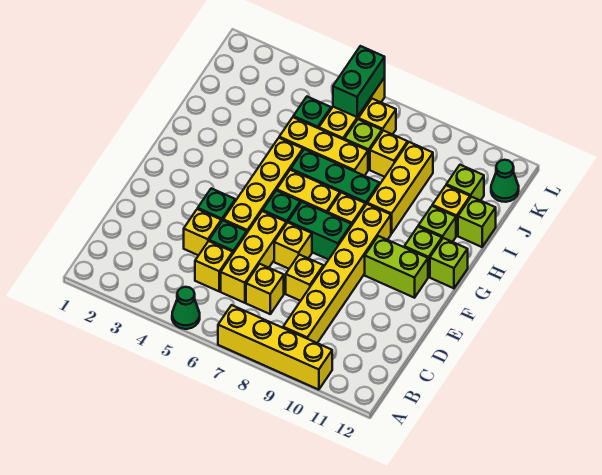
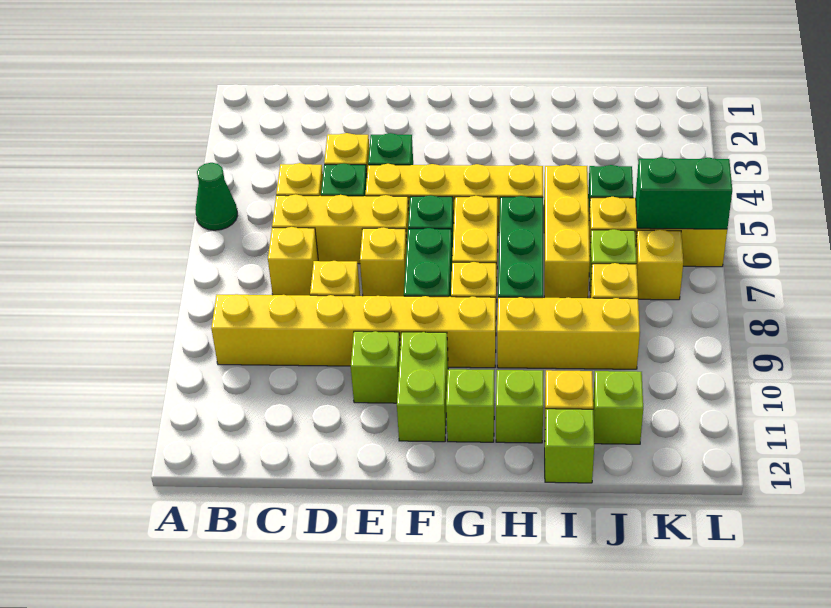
yellow 1x4 brick [218,305,332,390] -> none
lime 1x1 brick [430,238,468,288] -> lime 1x1 brick moved to [351,331,400,403]
green 1x1 cone [491,160,519,202] -> none

